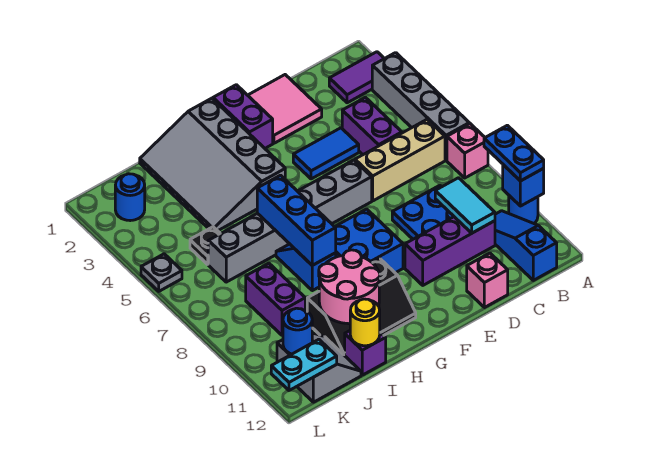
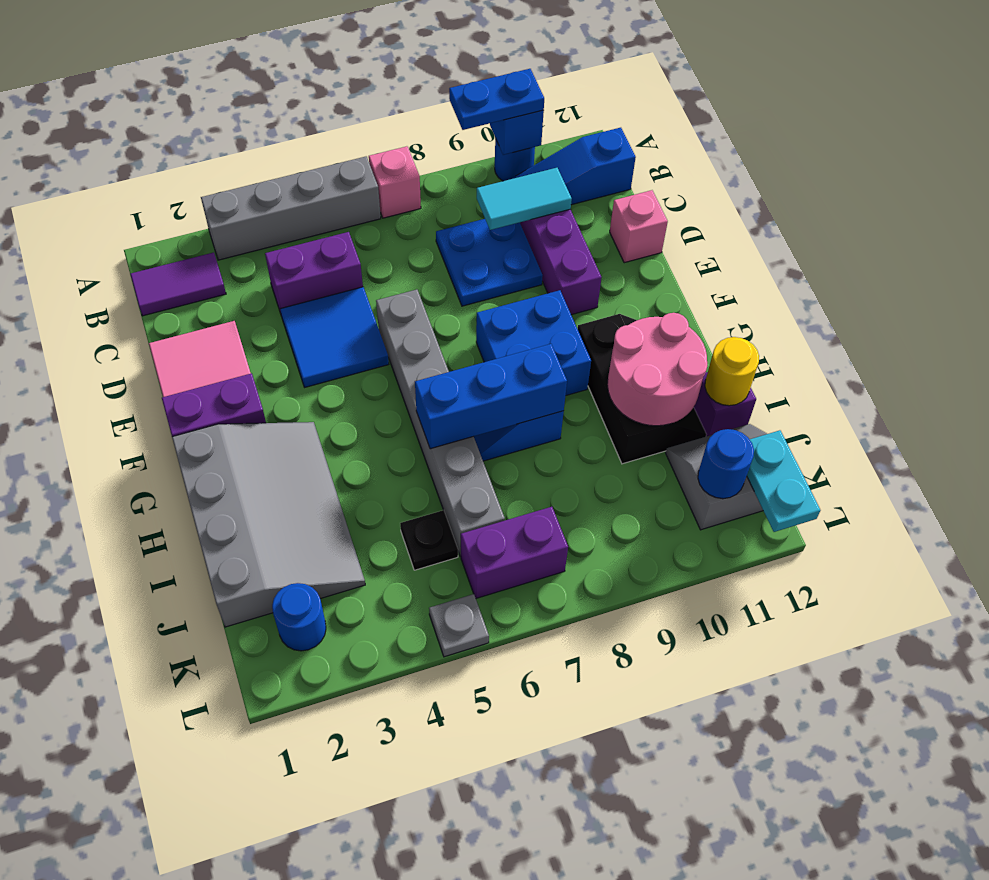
purple 1x2 tile [329,52,384,103] -> purple 1x2 tile turned to [131,252,226,316]
tan 1x3 brick [355,120,445,201] -> none
blue 1x2 tile [293,128,359,179] -> blue 2x2 tile [280,287,389,387]
grey 3x4 slope [140,98,285,231] -> grey 3x4 slope turned to [172,422,365,627]
purple 1x2 brick [246,263,305,335] -> purple 1x2 brick moved to [461,507,568,598]

